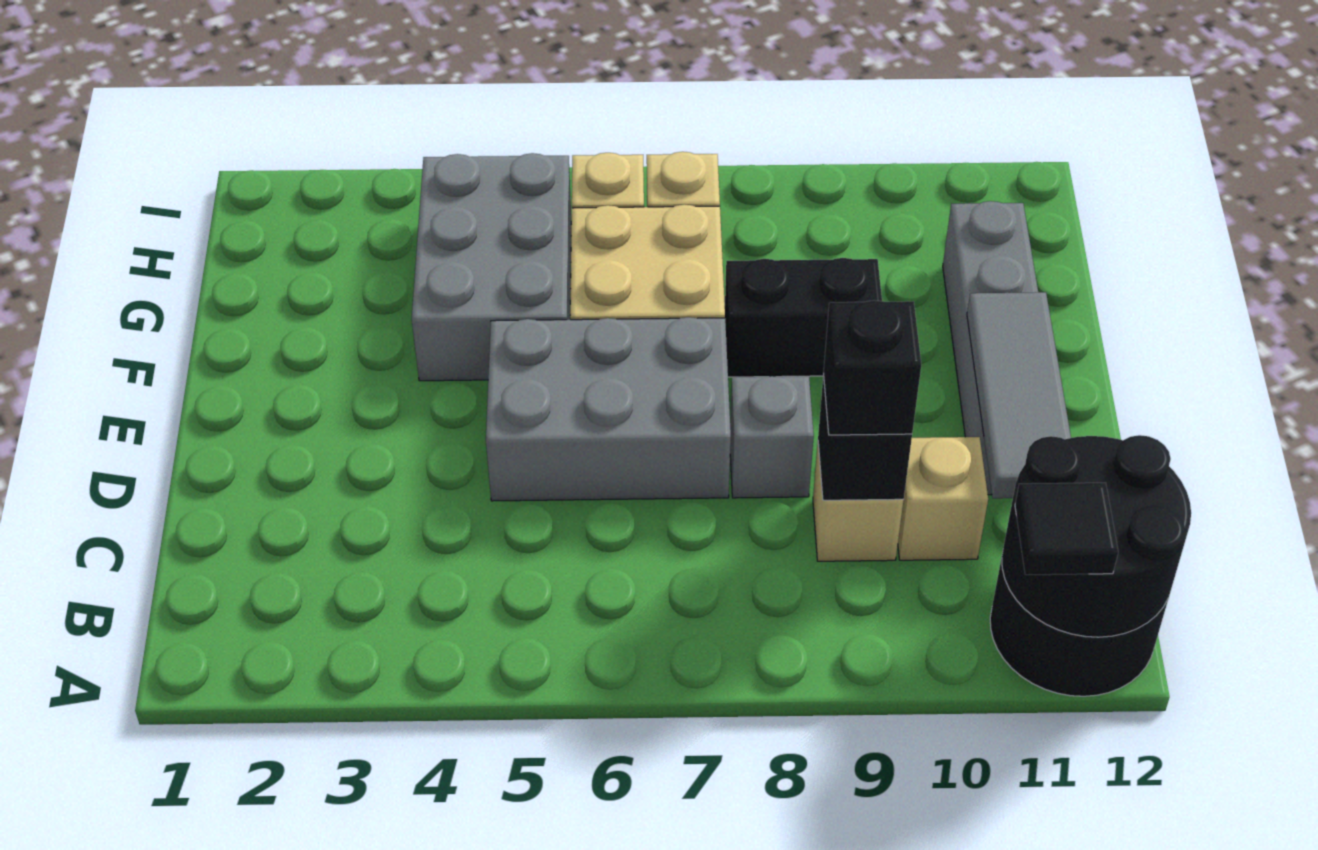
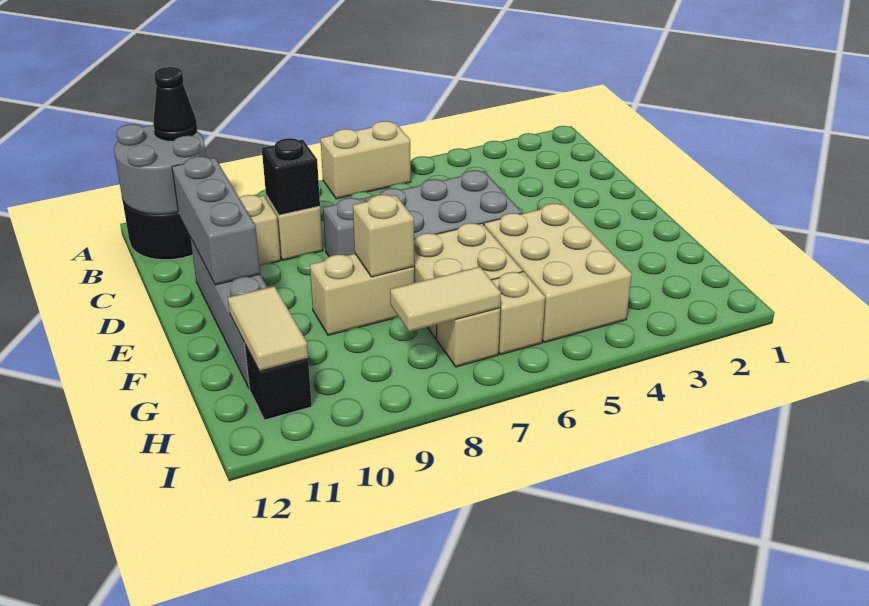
none -> tan 1x2 brick [320,121,411,199]
black 2x2 round brick [1002,435,1191,637] -> grey 2x2 round brick [114,124,206,215]
black 1x1 tile [1015,483,1118,575] -> black 1x1 cone [153,67,197,140]
black 1x1 brick [823,300,921,435] -> black 1x1 brick moved to [245,345,312,420]
grey 1x3 tile [967,292,1071,498] -> grey 1x3 brick [172,157,260,285]
grey 2x3 brick [412,153,571,381] -> tan 2x3 brick [484,203,632,342]
black 1x2 brick [725,258,882,377] -> tan 1x2 brick [310,254,414,335]
none -> tan 1x1 brick [353,195,414,277]
none -> tan 1x2 tile [228,286,308,371]
none -> tan 1x2 tile [390,267,501,332]

